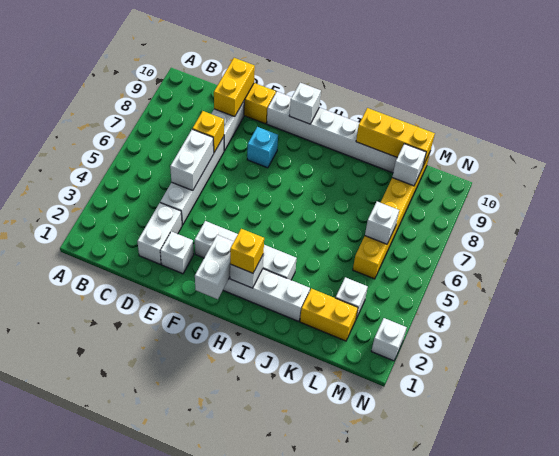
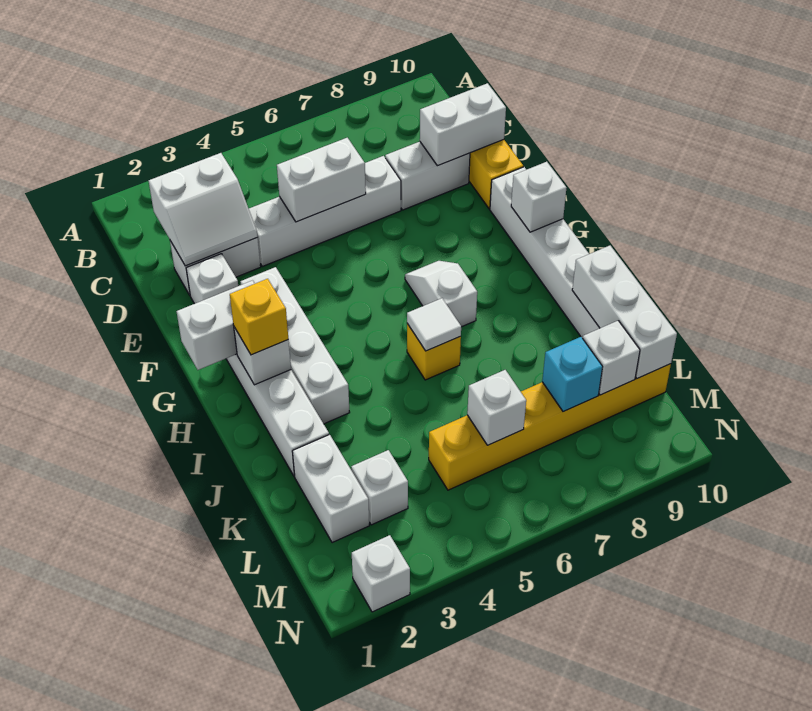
none -> white 2x2 slope [149,153,258,266]
yellow 1x1 brick [192,111,224,152] -> yellow 1x1 brick moved to [407,324,461,380]
yellow 1x2 brick [214,58,255,117] -> white 1x2 brick [420,83,506,166]
cyan 1x1 brick [247,127,278,168] -> cyan 1x1 brick moved to [542,337,602,412]
none -> white 1x2 slope [405,261,477,327]
none -> white 1x1 tile [407,298,461,351]
yellow 1x3 brick [356,108,435,165] -> white 1x3 brick [572,246,677,379]
yellow 1x2 brick [300,288,358,341] -> white 1x2 brick [292,434,369,543]

